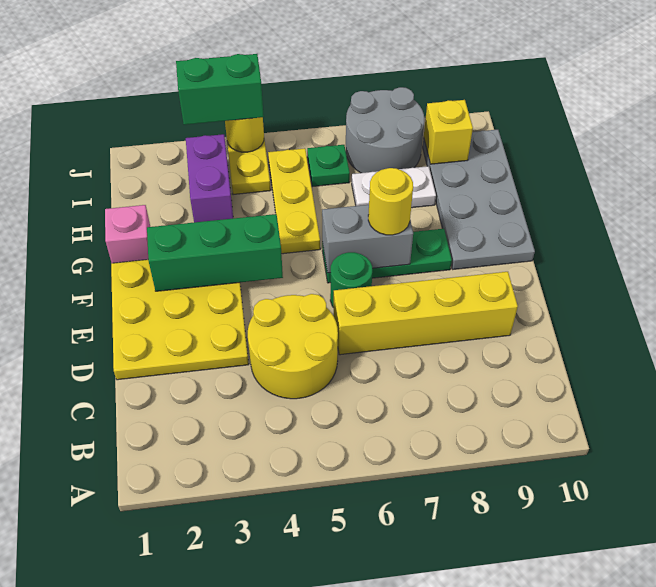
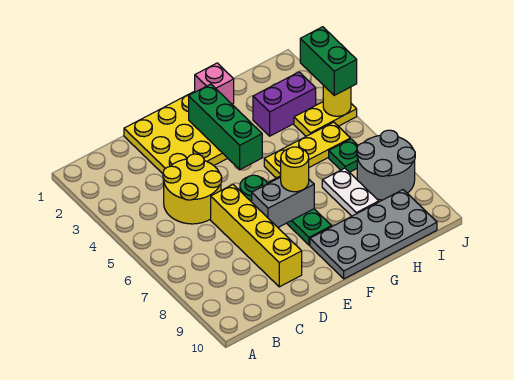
grey 1x2 brick [322,205,413,273] -> grey 1x2 brick turned to [252,177,314,227]
yellow 1x1 brick [424,100,473,164] -> none

